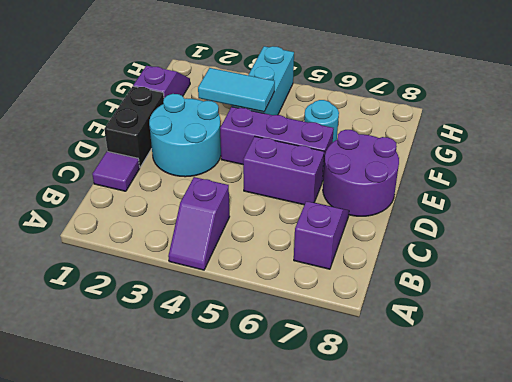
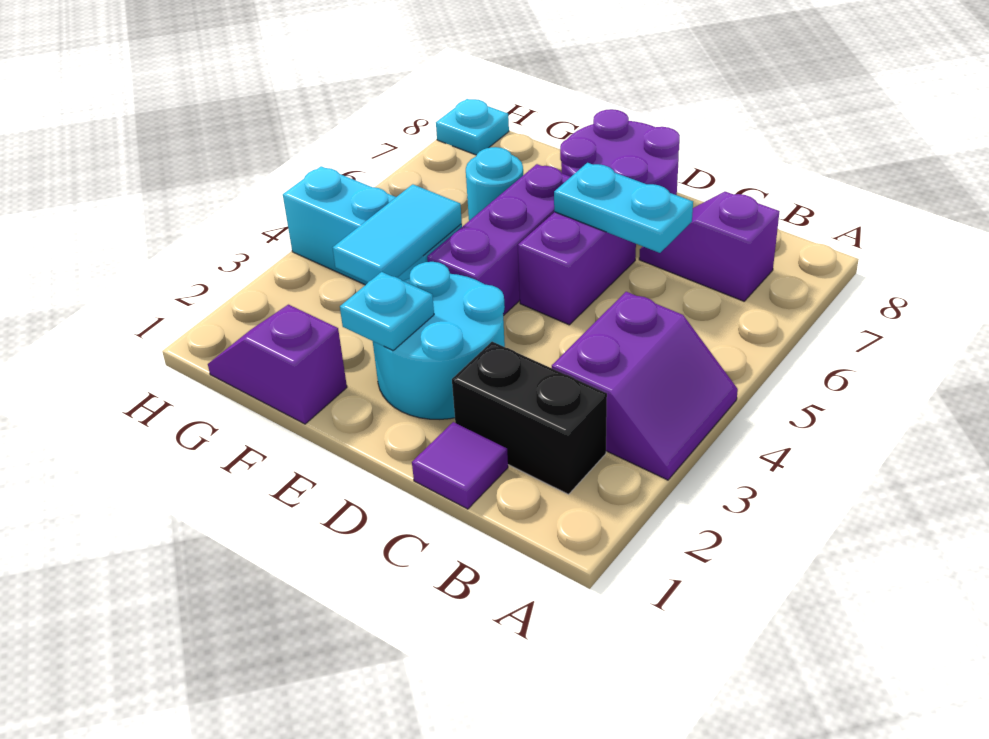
purple 1x2 slope [168,177,230,270] -> purple 2x2 slope [552,292,738,480]
none -> cyan 1x2 plate [554,163,693,253]
black 1x2 brick [104,86,164,167] -> black 1x2 brick moved to [452,342,607,494]
none -> cyan 1x1 plate [340,272,434,351]
none -> cyan 1x1 plate [436,99,509,155]

